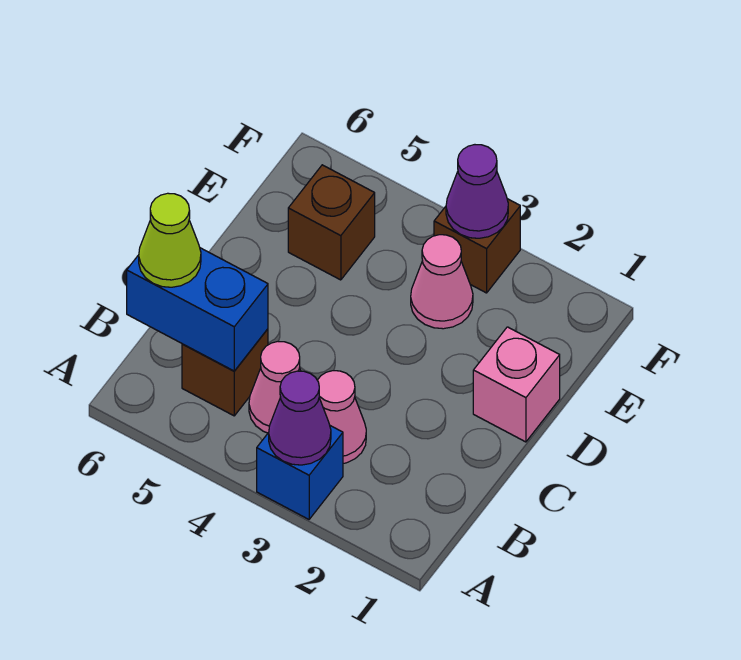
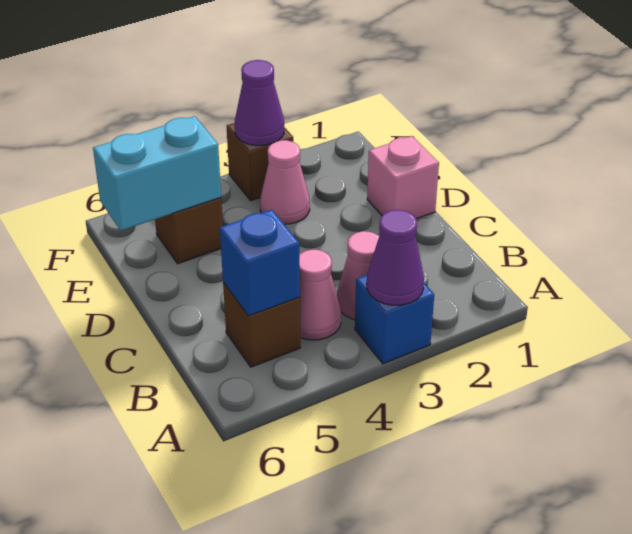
blue 1x2 brick [127,248,268,371] -> blue 1x1 brick [220,210,300,316]
lime 1x1 cone [139,193,201,287] -> none
none -> cyan 1x2 brick [93,116,221,231]

